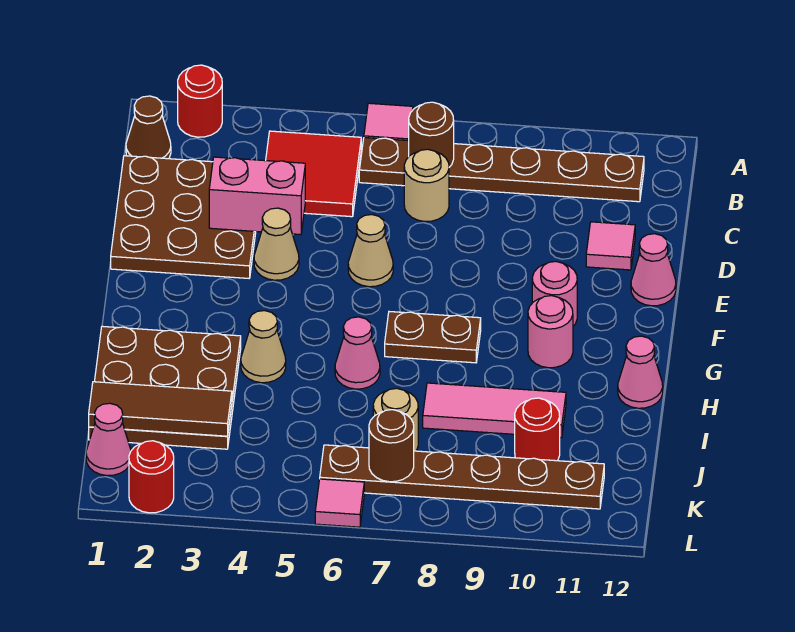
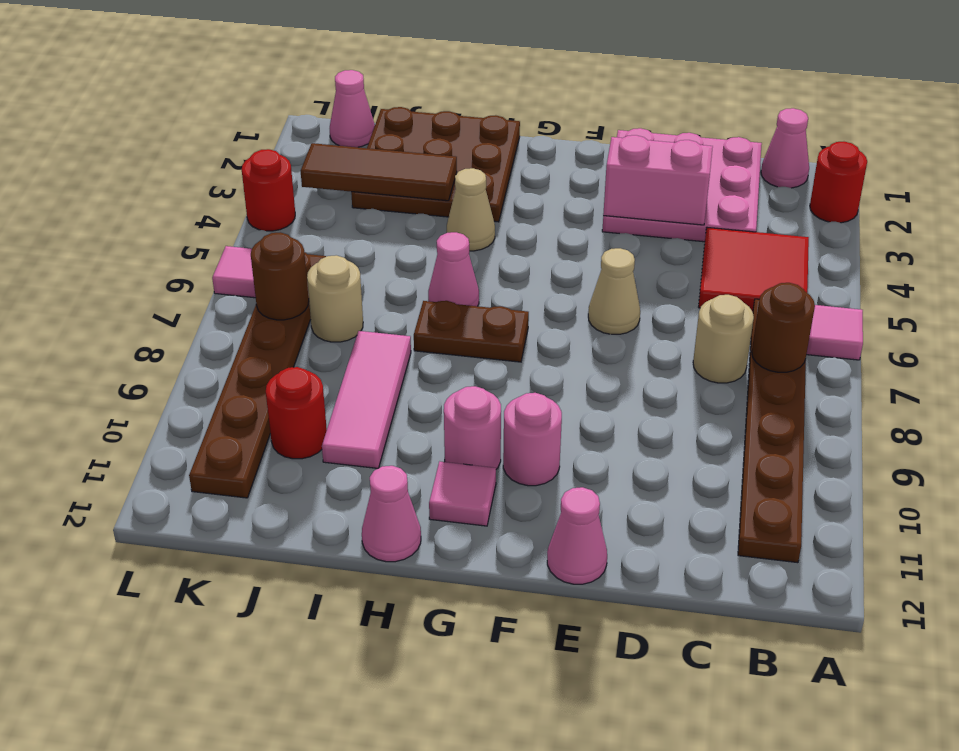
brown 1x1 cone [126,96,171,159] -> pink 1x1 cone [761,108,809,188]
brown 3x3 plate [111,156,256,278] -> pink 3x3 plate [602,128,762,242]
pink 1x2 brick [209,157,305,235] -> pink 1x2 brick turned to [603,135,713,225]
pink 1x1 tile [586,222,635,270] -> pink 1x1 tile moved to [429,461,496,526]
tan 1x1 cone [254,208,299,280] -> none
brown 1x2 plate [385,312,481,363] -> brown 1x2 plate turned to [414,301,529,362]
brown 1x3 tile [89,382,232,436] -> brown 1x3 tile turned to [301,143,457,201]
red 1x1 round brick [129,441,174,513] -> red 1x1 round brick moved to [242,149,295,231]

